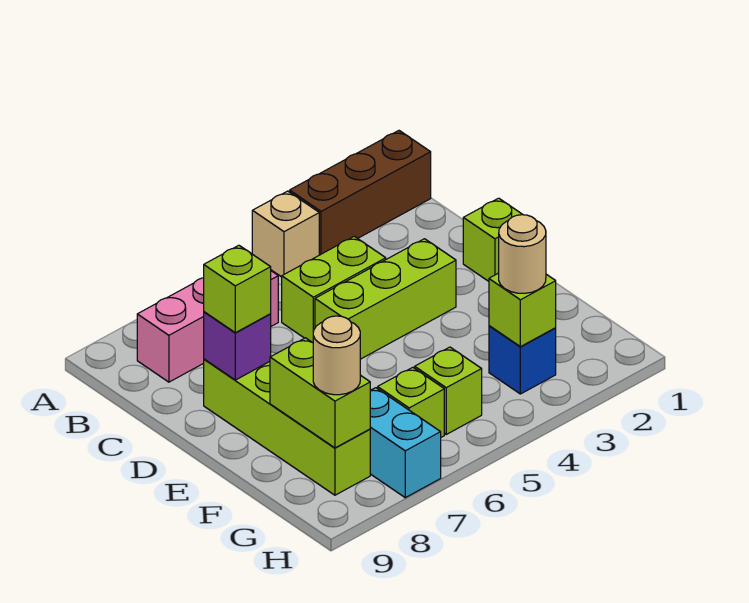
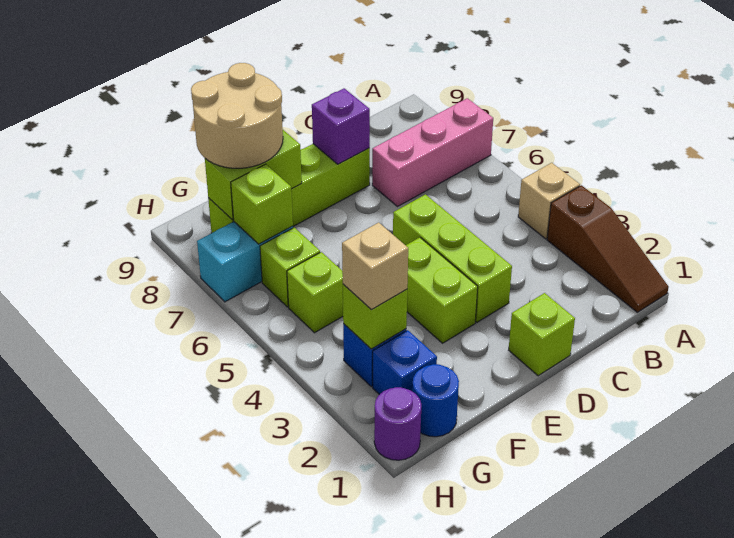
brown 1x3 brick [290,131,431,255] -> brown 1x3 slope [547,185,669,312]
pink 1x3 brick [137,271,278,382] -> pink 1x3 brick turned to [372,98,493,207]
lime 1x2 brick [282,236,386,343] -> lime 1x2 brick moved to [406,237,478,343]
lime 1x1 brick [204,245,271,333] -> lime 1x1 brick moved to [231,164,293,244]
none -> blue 1x1 round brick [412,364,459,437]
none -> blue 1x1 brick [373,330,437,395]
tan 1x1 round brick [499,215,546,293] -> tan 1x1 brick [342,222,408,310]
tan 1x1 round brick [313,316,360,395] -> tan 2x2 round brick [191,63,283,168]
none -> purple 1x1 round brick [374,387,421,460]

